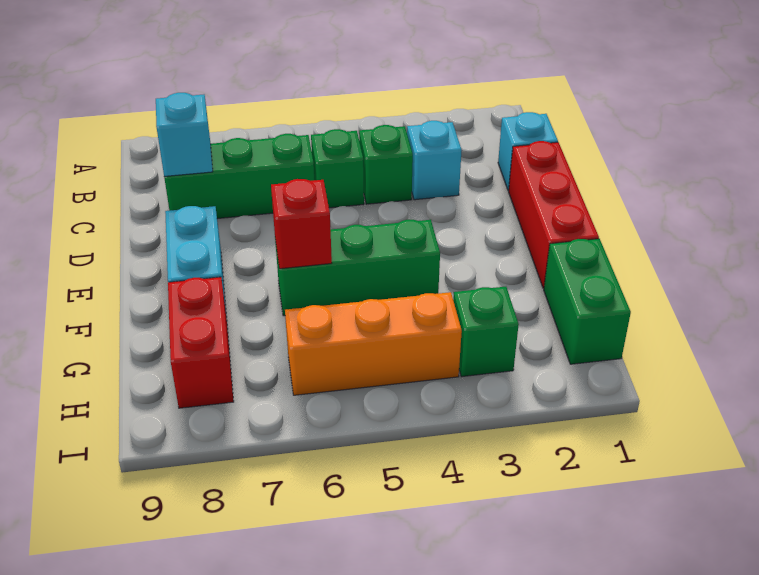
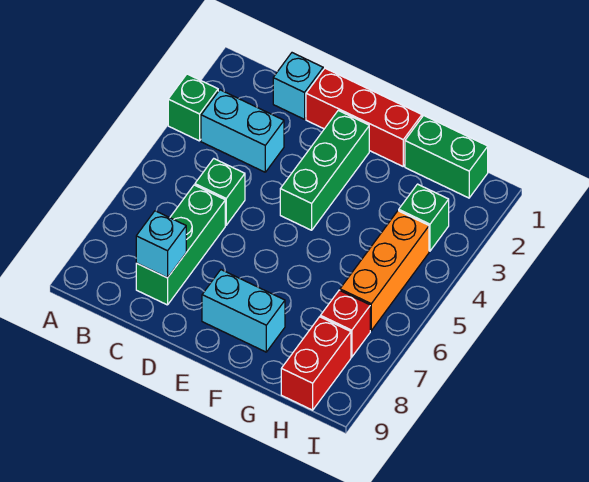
cyan 1x1 brick [407,121,462,200] -> cyan 1x2 brick [201,90,284,172]
green 1x1 brick [359,125,413,204] -> green 1x1 brick moved to [168,74,218,141]
green 1x3 brick [275,220,440,316] -> green 1x3 brick moved to [280,111,369,230]
red 1x1 brick [271,179,332,269] -> red 1x1 brick moved to [320,290,370,357]
red 1x2 brick [168,277,234,408] -> red 1x2 brick turned to [281,317,351,410]

